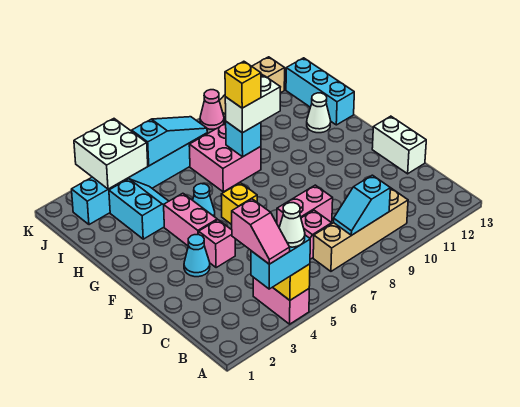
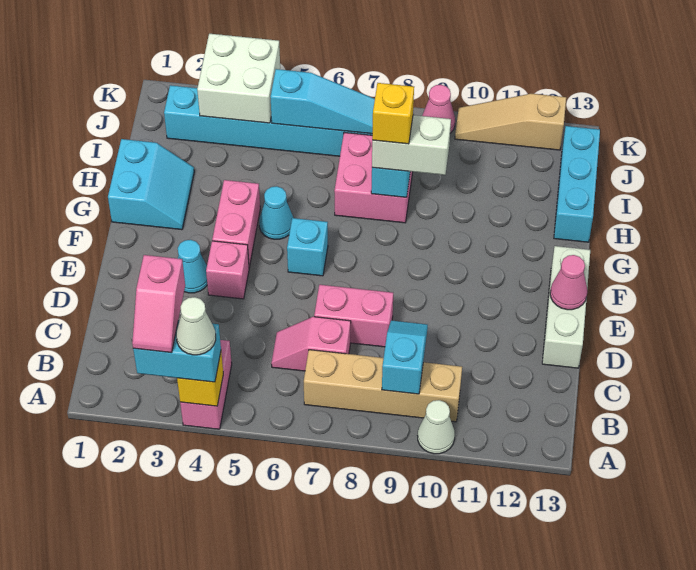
cyan 1x2 slope [334,175,390,235] -> cyan 1x2 slope turned to [382,320,428,394]
white 1x2 brick [372,116,426,174] -> white 1x3 brick [542,246,590,368]
none -> pink 1x1 cone [550,255,587,310]
yellow 1x1 brick [221,183,257,225] -> cyan 1x1 brick [287,218,328,276]
cyan 2x2 slope [109,179,169,239] -> cyan 2x2 slope moved to [108,139,194,230]
white 1x1 cone [307,93,331,133] -> white 1x1 cone moved to [418,400,455,454]

